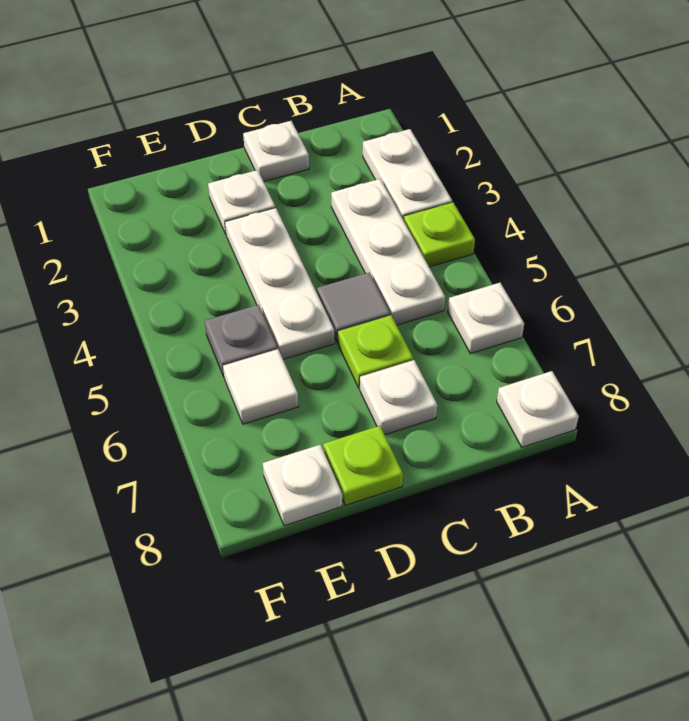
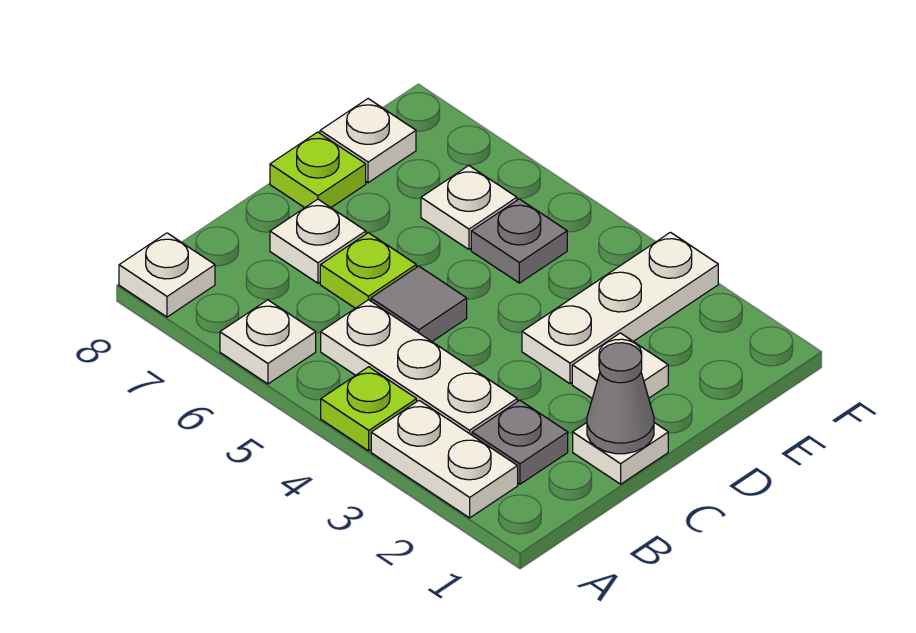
none -> grey 1x1 plate [472,400,568,484]
none -> grey 1x1 cone [587,343,654,454]
white 1x3 plate [225,208,335,359] -> white 1x3 plate turned to [522,232,718,384]
white 1x1 tile [223,349,298,424] -> white 1x1 plate [421,166,517,249]

